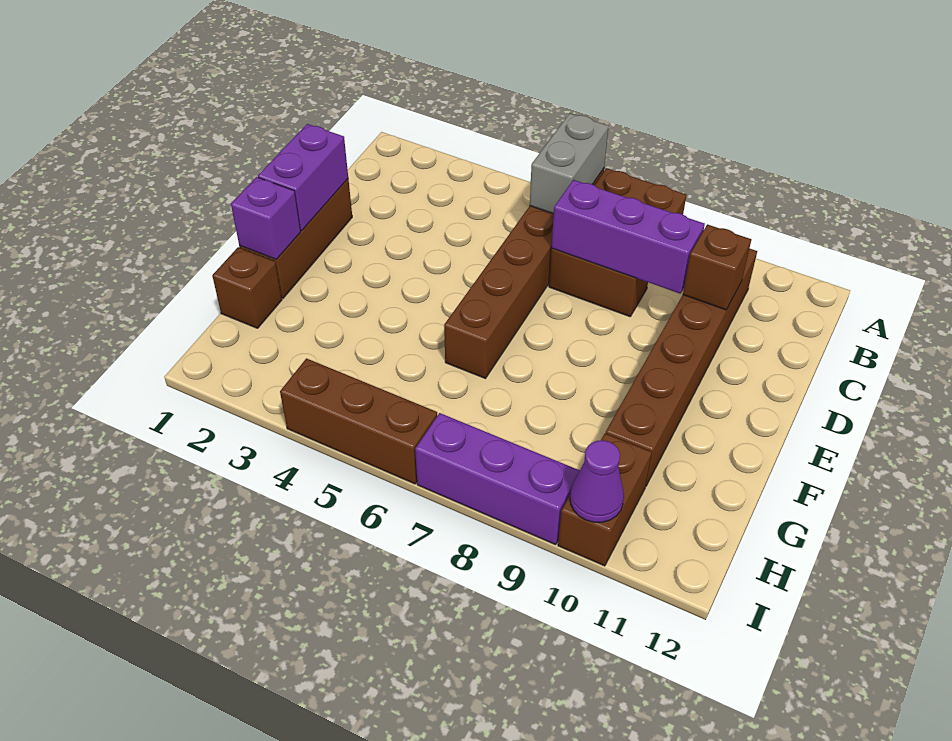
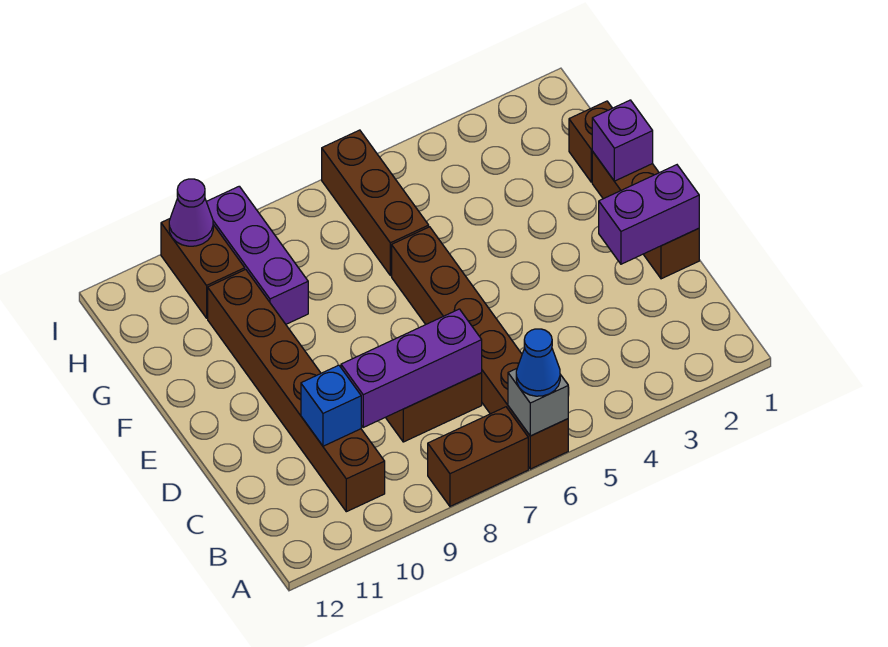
grey 1x2 brick [530,113,609,214] -> grey 1x1 brick [508,369,568,436]
none -> blue 1x1 cone [516,329,560,396]
brown 1x1 brick [683,224,751,310] -> blue 1x1 brick [301,365,361,446]
purple 1x2 brick [258,124,348,231] -> purple 1x2 brick turned to [599,165,699,264]
brown 1x3 brick [280,358,437,484] -> brown 1x3 brick turned to [322,130,429,276]
purple 1x3 brick [415,413,580,545] -> purple 1x3 brick turned to [206,186,308,324]

